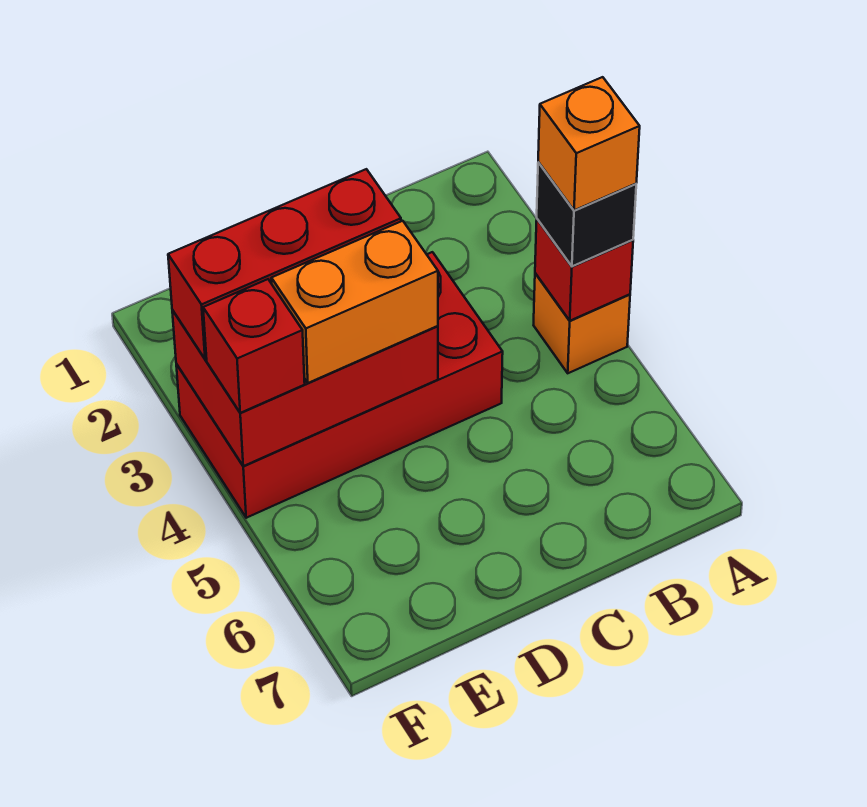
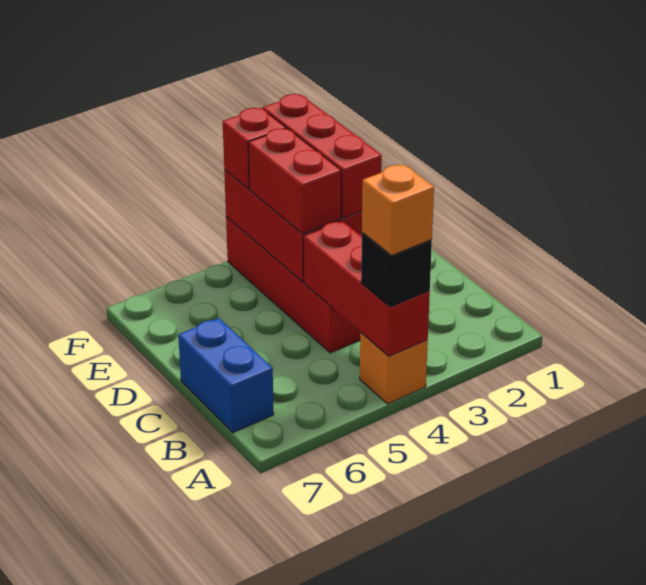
red 1x1 brick [535,219,633,321] -> red 1x3 brick [304,221,430,356]
none -> blue 1x2 brick [178,318,274,433]
orange 1x2 brick [271,221,438,383] -> red 1x2 brick [249,128,341,234]

